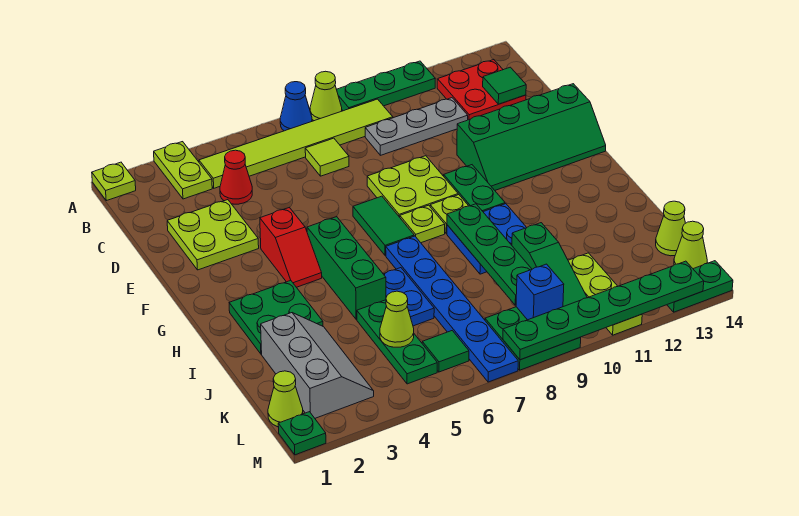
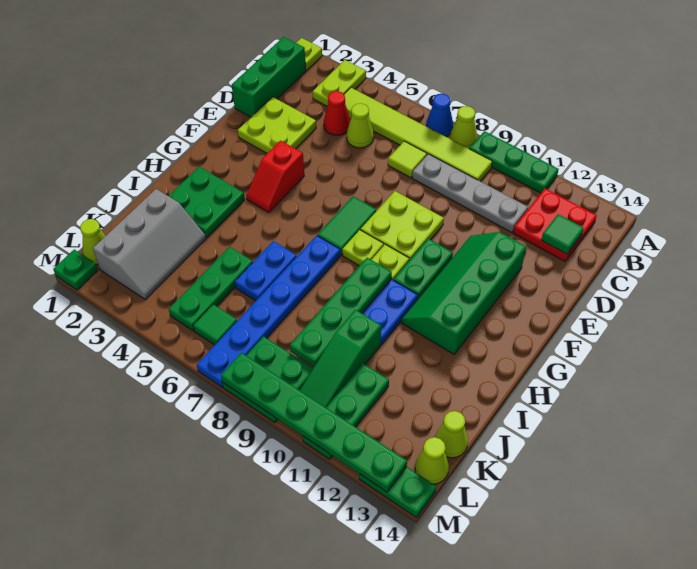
grey 1x3 plate [365,98,468,155] -> grey 1x4 plate [412,154,528,232]
green 2x4 slope [457,84,606,190] -> green 2x4 slope turned to [401,232,526,354]
green 1x3 brick [307,217,386,319] -> green 1x3 brick moved to [232,37,306,117]
lime 1x1 cone [380,291,414,347] -> lime 1x1 cone moved to [347,103,374,148]
lime 1x3 plate [568,253,642,335] -> green 1x3 plate [303,364,389,459]
blue 1x1 brick [516,264,564,320] -> none

